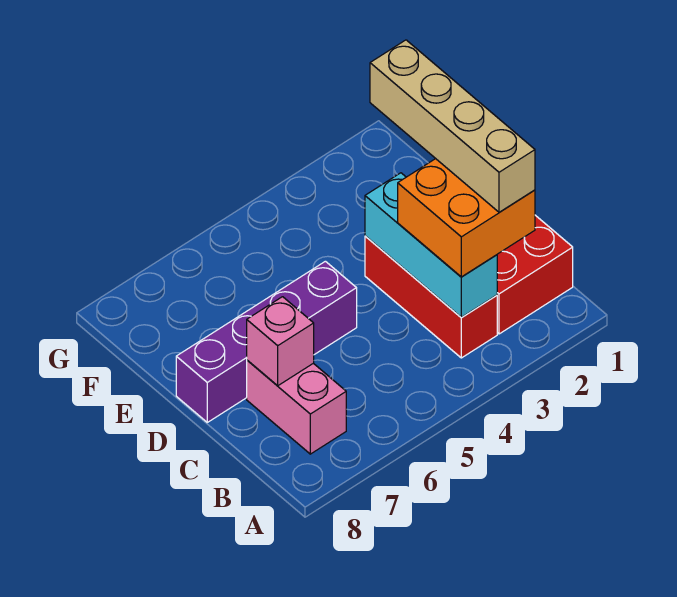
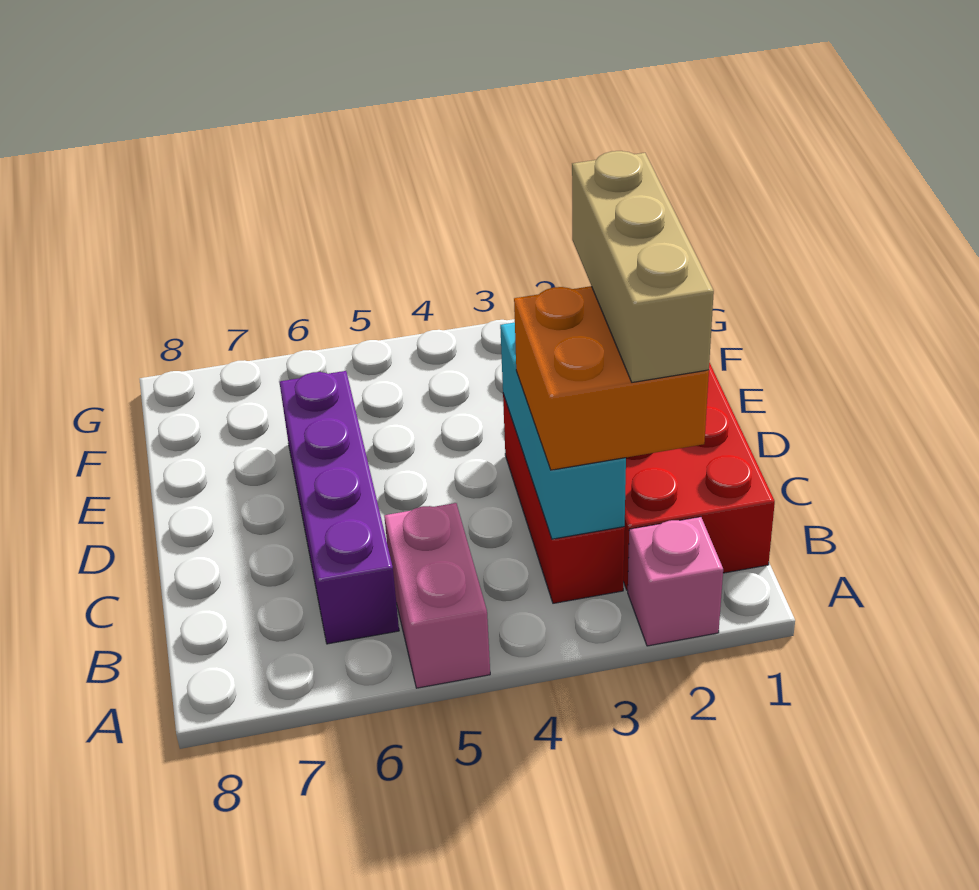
tan 1x4 brick [370,40,535,212] -> tan 1x3 brick [572,151,714,382]
pink 1x2 brick [247,360,346,454] -> pink 1x2 brick moved to [384,503,490,688]
pink 1x1 brick [247,297,314,386] -> pink 1x1 brick moved to [628,517,723,646]
purple 1x4 brick [176,261,357,422] -> purple 1x4 brick turned to [280,371,399,644]

